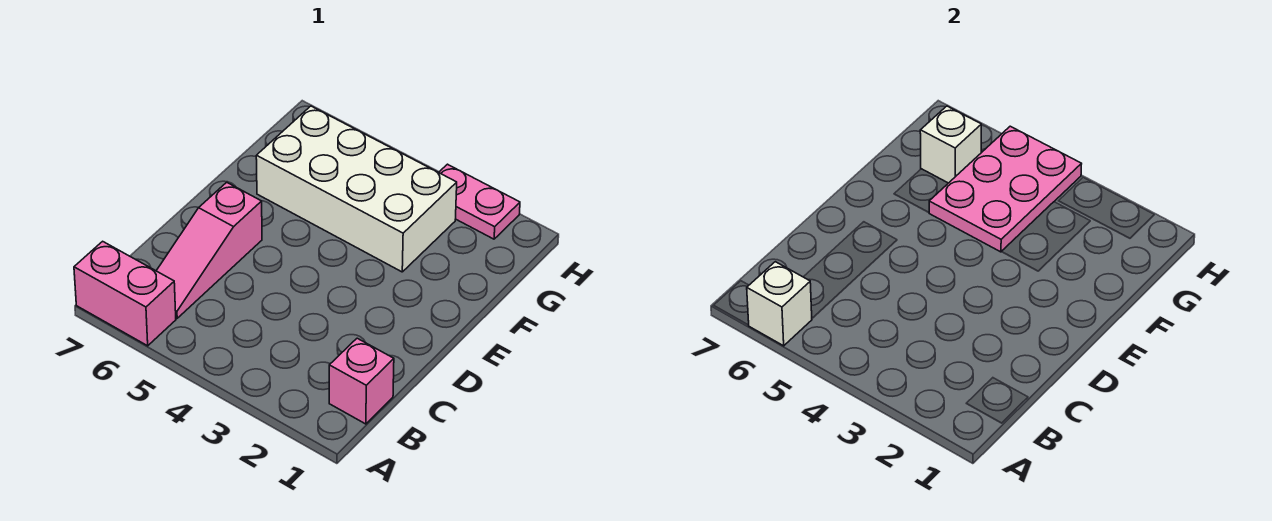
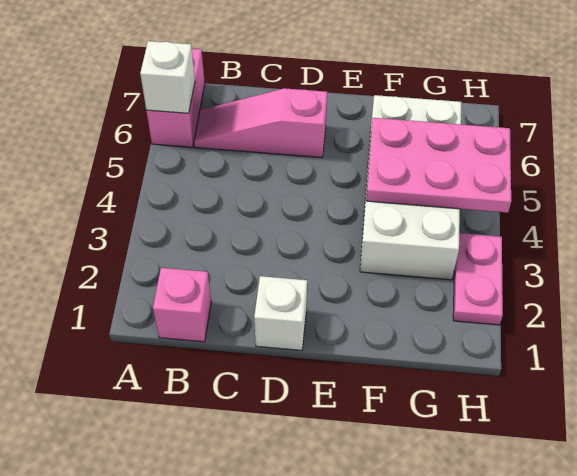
white 1x1 brick [920,106,981,183] -> white 1x1 brick moved to [254,276,307,350]

